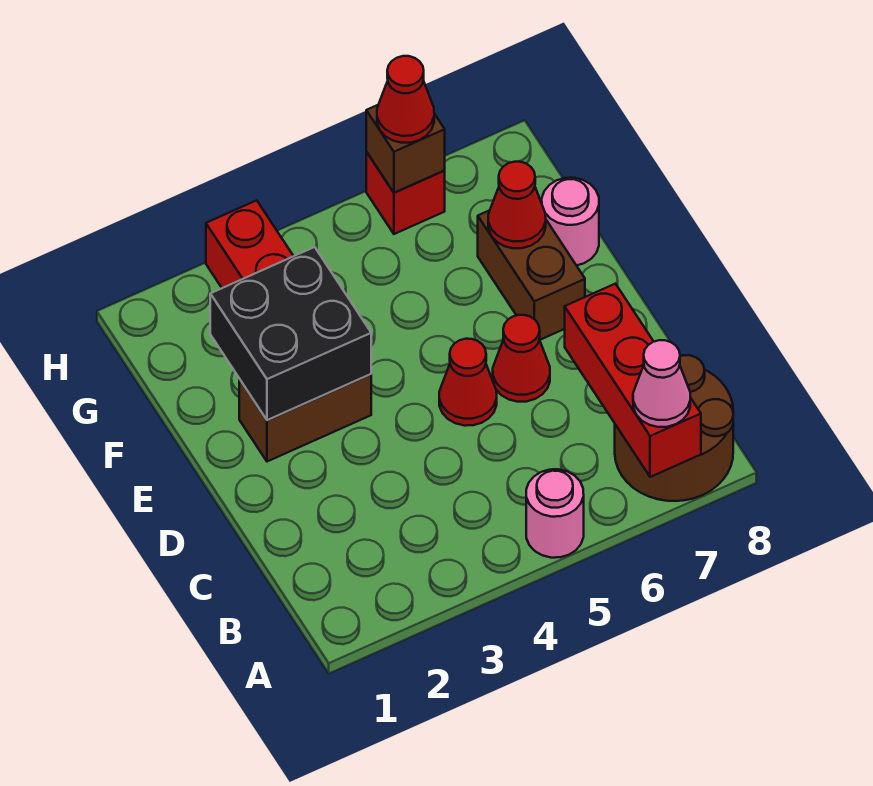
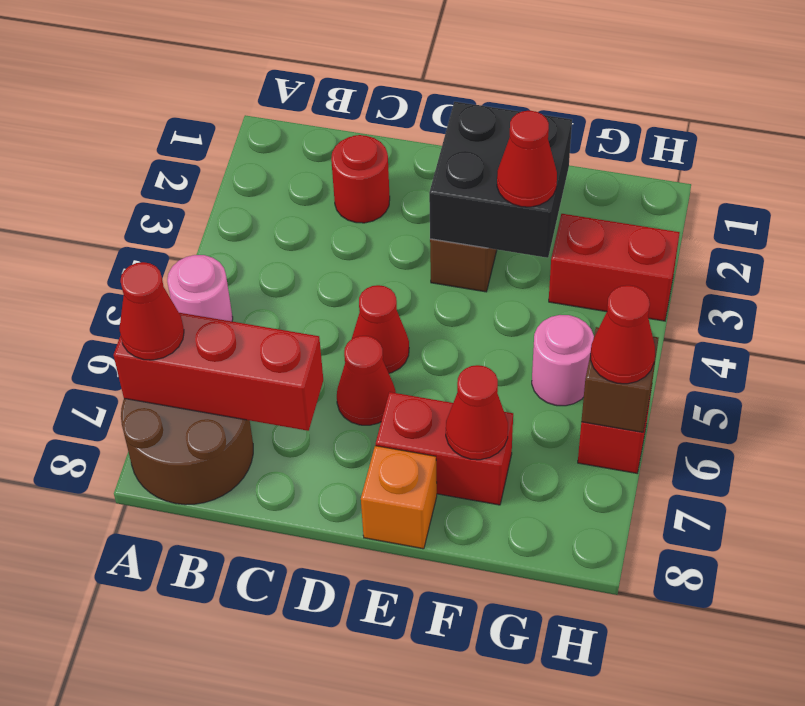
pink 1x1 cone [633,340,690,427] -> red 1x1 cone [119,262,184,360]
none -> red 1x1 round brick [331,135,390,223]
brown 1x2 brick [478,210,585,340] -> red 1x2 brick [376,392,513,505]
none -> orange 1x1 brick [361,446,437,549]
none -> red 1x1 cone [497,111,557,207]
pink 1x1 round brick [542,178,599,265] -> pink 1x1 round brick moved to [532,315,594,406]

